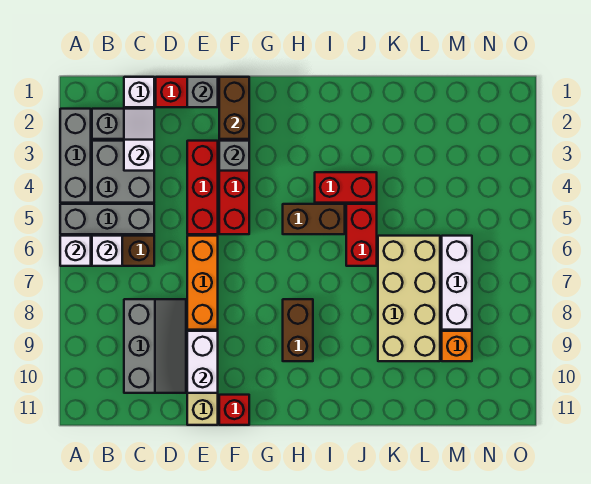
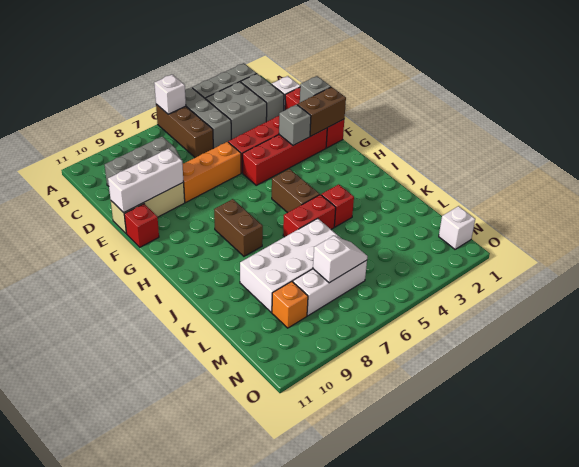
white 1x1 brick [92,236,122,266] -> white 1x1 brick moved to [439,206,475,249]
white 1x2 slope [124,109,154,171] -> white 1x2 slope moved to [313,236,367,283]
white 1x2 brick [187,331,218,393] -> white 1x3 brick [108,149,183,213]
brown 1x2 brick [283,299,313,361] -> brown 1x2 brick turned to [214,199,263,256]
red 1x2 brick [315,172,377,203] -> red 1x1 brick [321,184,354,227]
tan 2x4 brick [378,236,440,361] -> white 2x4 brick [240,218,340,312]

